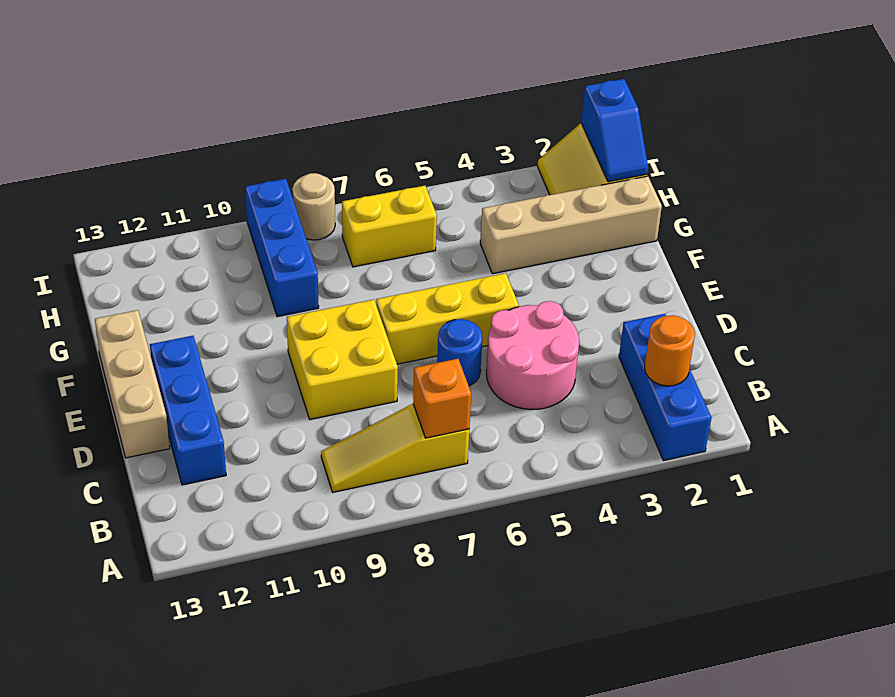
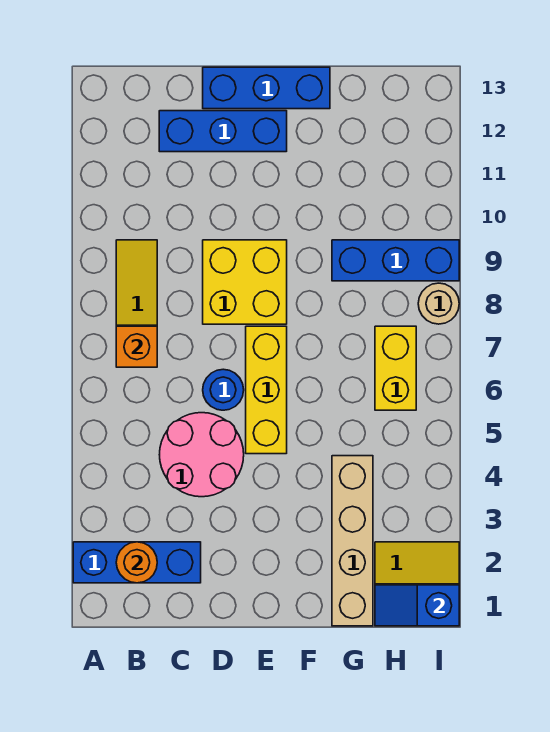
tan 1x3 brick [95,310,170,458] -> blue 1x3 brick [203,67,330,109]

